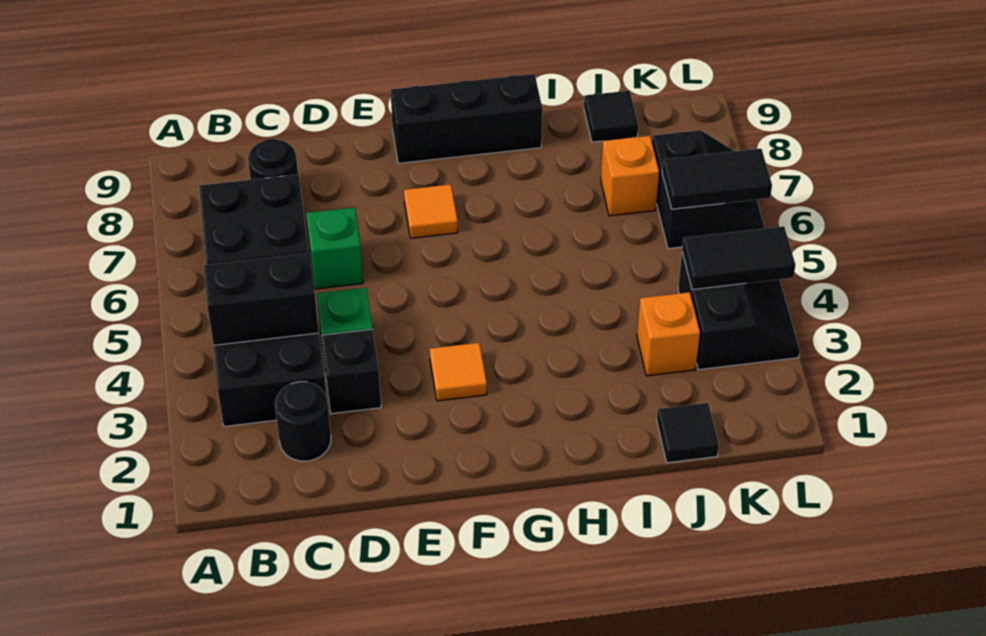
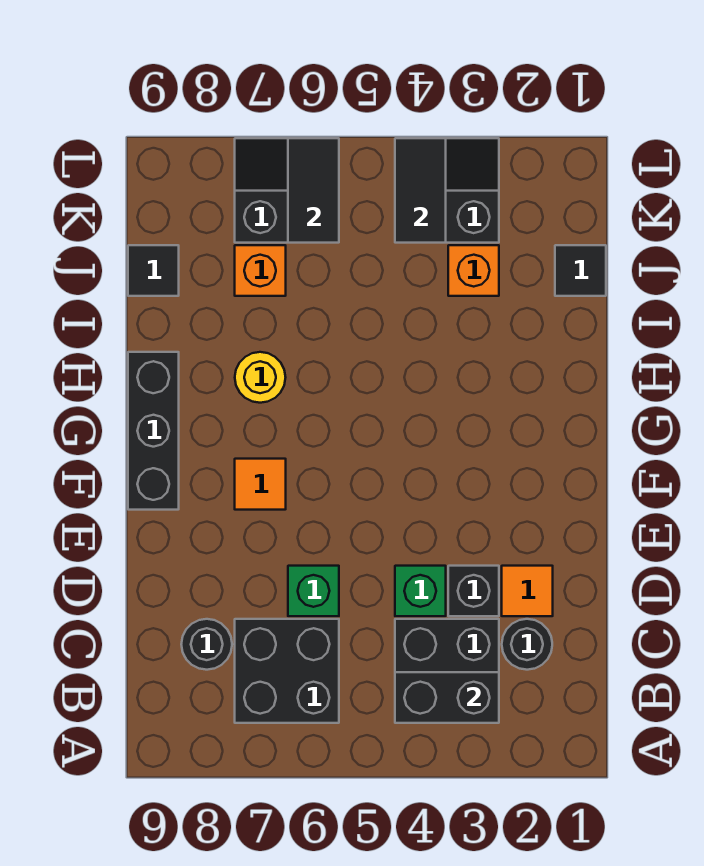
black 1x2 brick [204,253,319,345] -> black 1x2 brick turned to [395,672,499,723]
orange 1x1 tile [430,343,487,401] -> orange 1x1 tile moved to [502,566,553,616]
none -> yellow 1x1 round brick [235,352,286,403]

